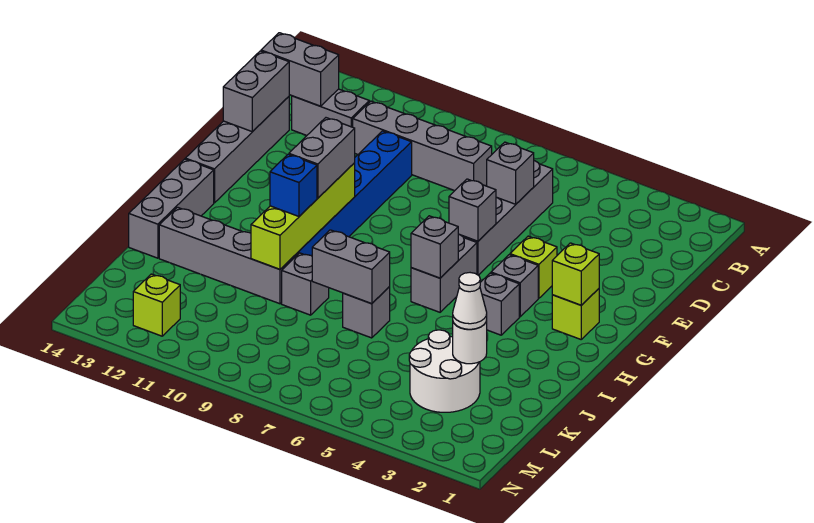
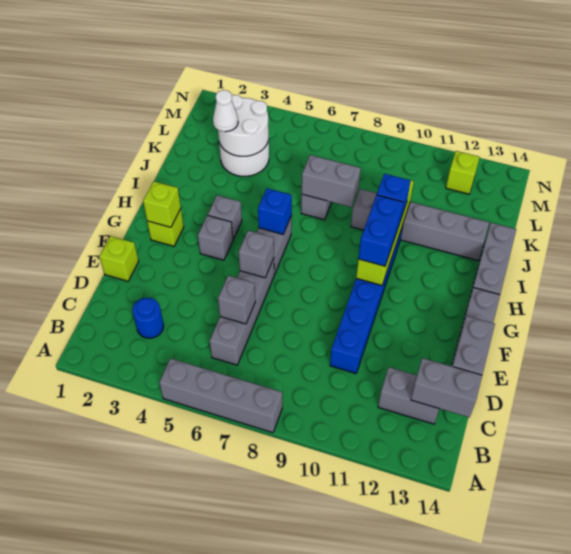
none -> blue 1x1 round brick [133,298,164,338]
grey 1x4 brick [353,101,492,191] -> grey 1x4 brick moved to [159,358,282,433]
lime 1x1 brick [510,236,557,298] -> lime 1x1 brick moved to [100,236,139,281]
grey 1x2 brick [289,118,355,198] -> blue 1x2 brick [358,195,403,266]
grey 1x1 brick [411,216,458,278] -> blue 1x1 brick [258,188,292,234]
white 1x1 round brick [453,320,487,364] -> white 2x2 round brick [218,95,269,156]

